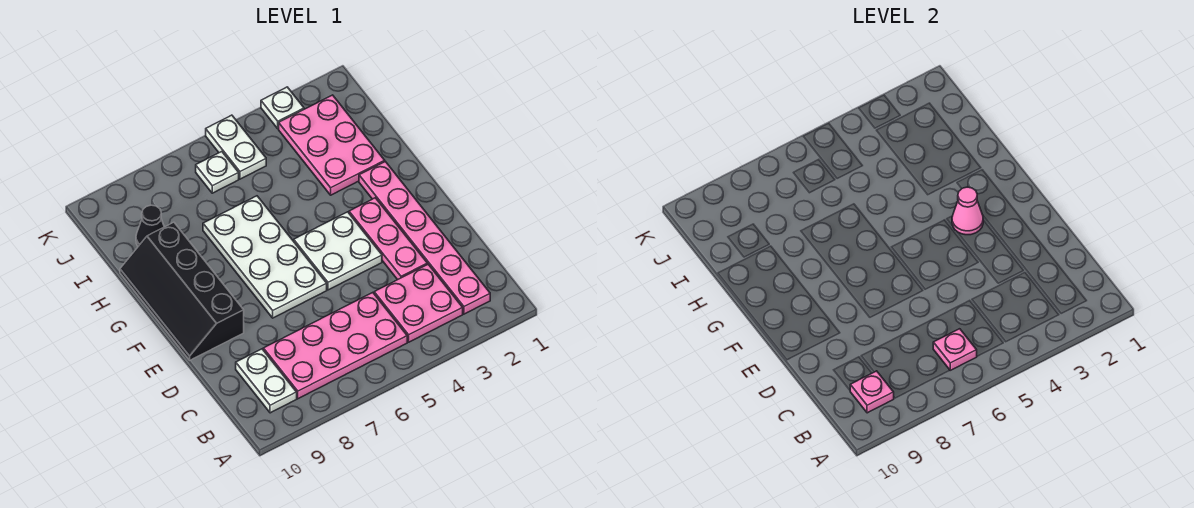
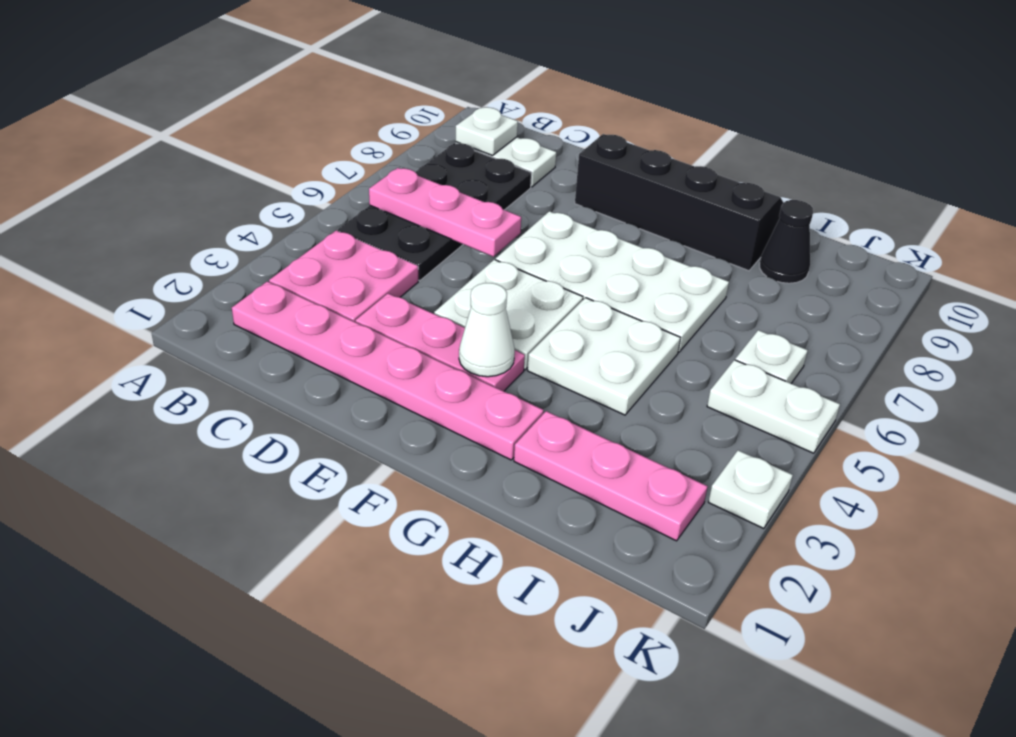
pink 2x4 plate [263,293,407,399] -> black 2x4 plate [338,143,531,281]
pink 1x1 plate [933,329,977,370] -> pink 1x3 plate [369,168,521,257]
pink 1x1 plate [850,371,894,413] -> white 1x1 plate [456,107,518,155]
pink 1x1 cone [952,187,983,235] -> white 1x1 cone [459,283,515,377]
none -> white 2x2 plate [528,298,680,415]
pink 2x3 plate [279,95,385,195] -> pink 1x3 plate [514,411,708,541]

